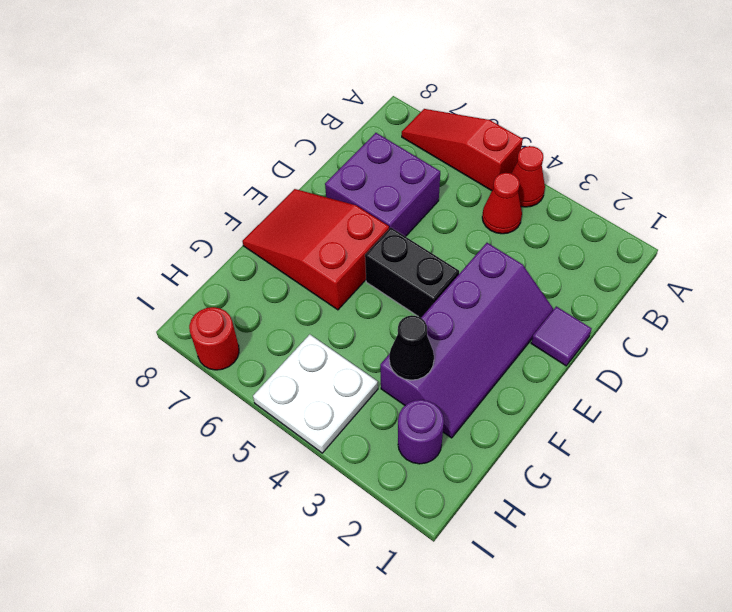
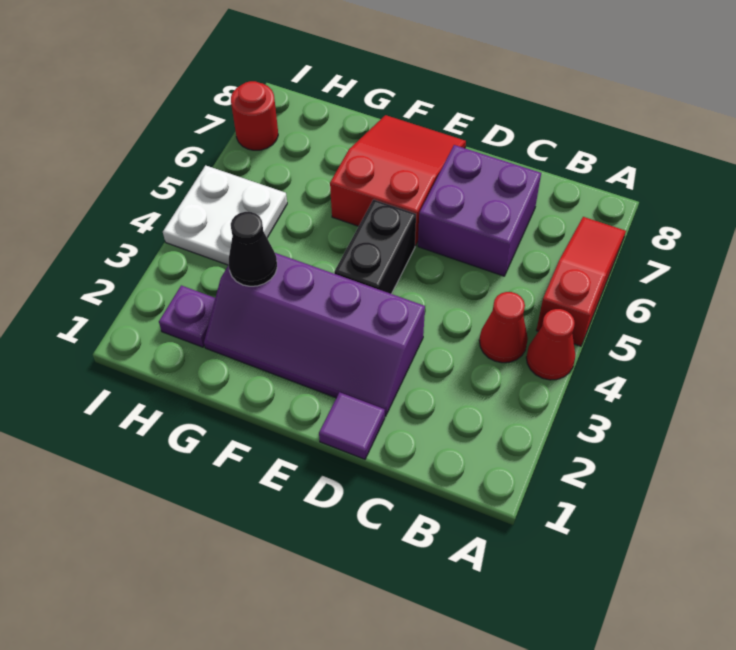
purple 1x1 round brick [398,400,444,464] -> purple 1x1 plate [159,285,215,347]

